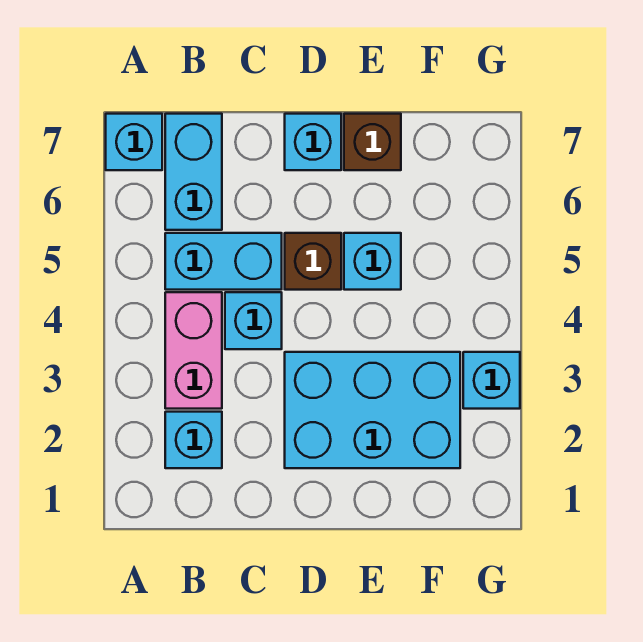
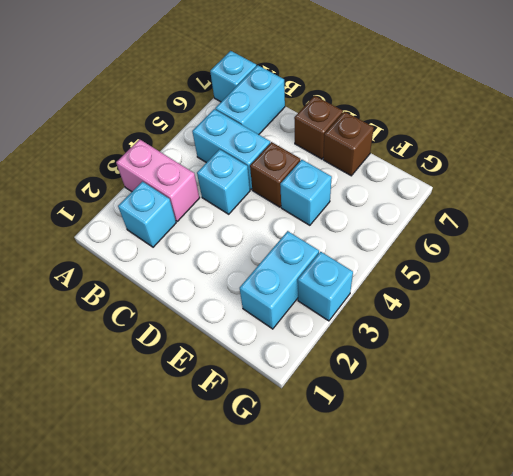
pink 1x2 brick [165,292,222,409] -> pink 1x2 brick turned to [116,139,200,221]
cyan 2x3 brick [285,352,460,468] -> cyan 1x2 brick [240,231,319,329]
cyan 1x1 brick [285,114,341,170] -> brown 1x1 brick [294,96,343,159]

